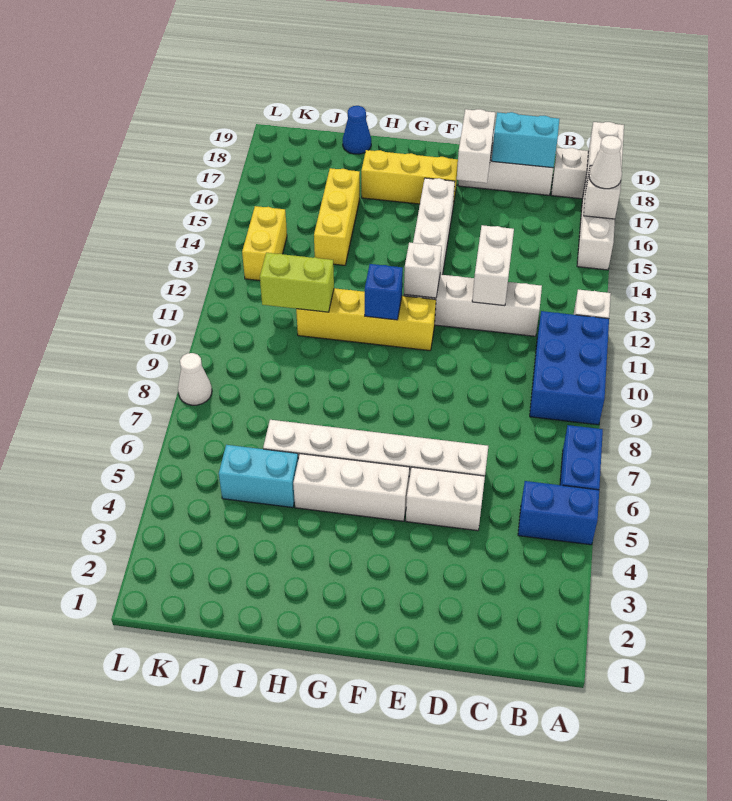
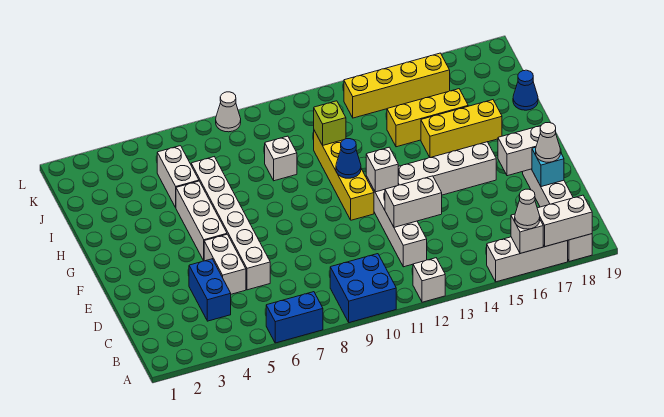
blue 1x2 brick [518,481,599,545] -> blue 1x2 brick moved to [189,259,231,321]
blue 2x3 brick [530,311,609,425] -> blue 2x2 brick [330,254,396,323]
cyan 1x2 brick [492,112,559,168] -> cyan 1x1 brick [532,147,564,187]
none -> white 1x1 cone [536,123,560,162]
yellow 1x3 brick [361,150,458,205] -> yellow 1x3 brick turned to [421,100,502,158]
blue 1x1 brick [365,264,403,320] -> blue 1x1 cone [336,139,361,178]
cyan 1x2 brick [219,445,298,508] -> white 1x2 brick [157,146,199,207]
none -> white 1x1 brick [265,136,297,181]
lime 1x2 brick [260,253,334,312] -> lime 1x1 brick [314,101,346,145]
yellow 1x2 brick [242,206,287,281] -> yellow 1x4 brick [344,53,450,118]

